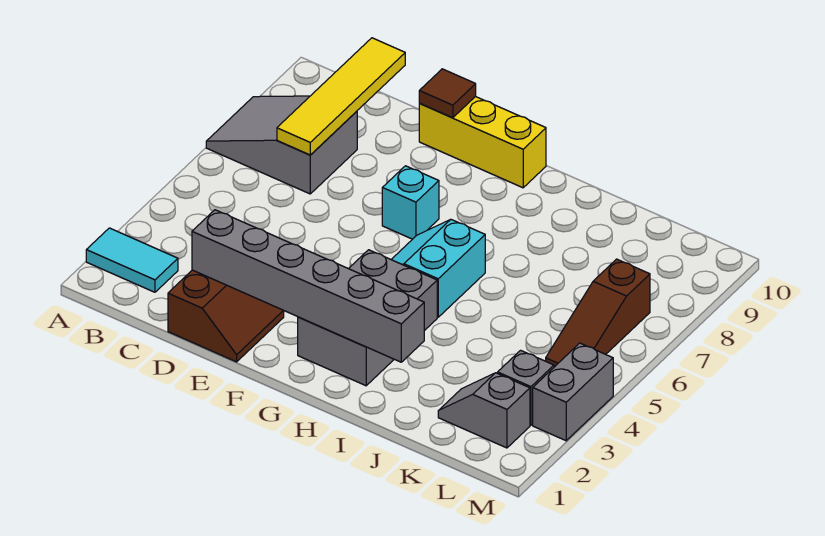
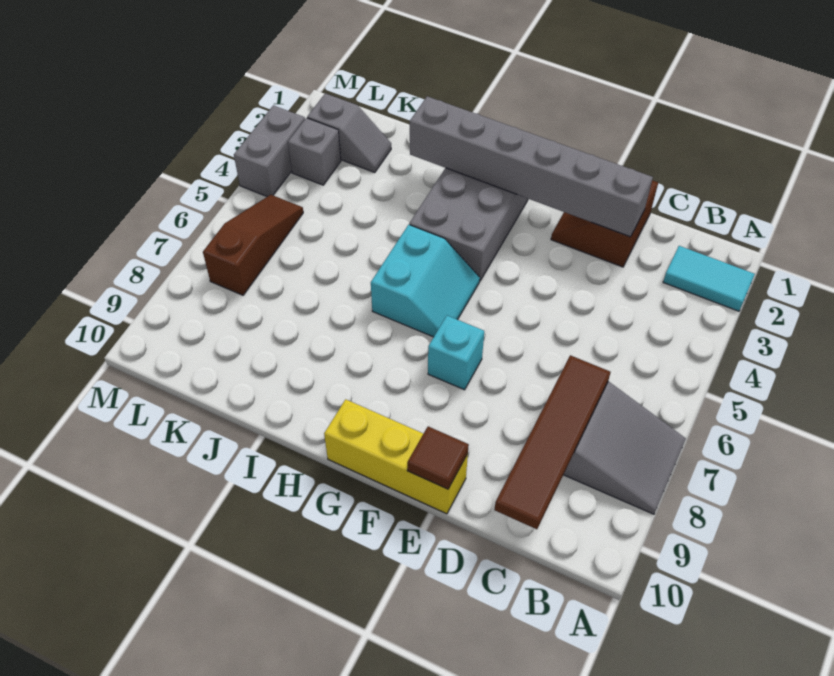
yellow 1x4 tile [277,38,405,155] -> brown 1x4 tile [494,355,610,529]

